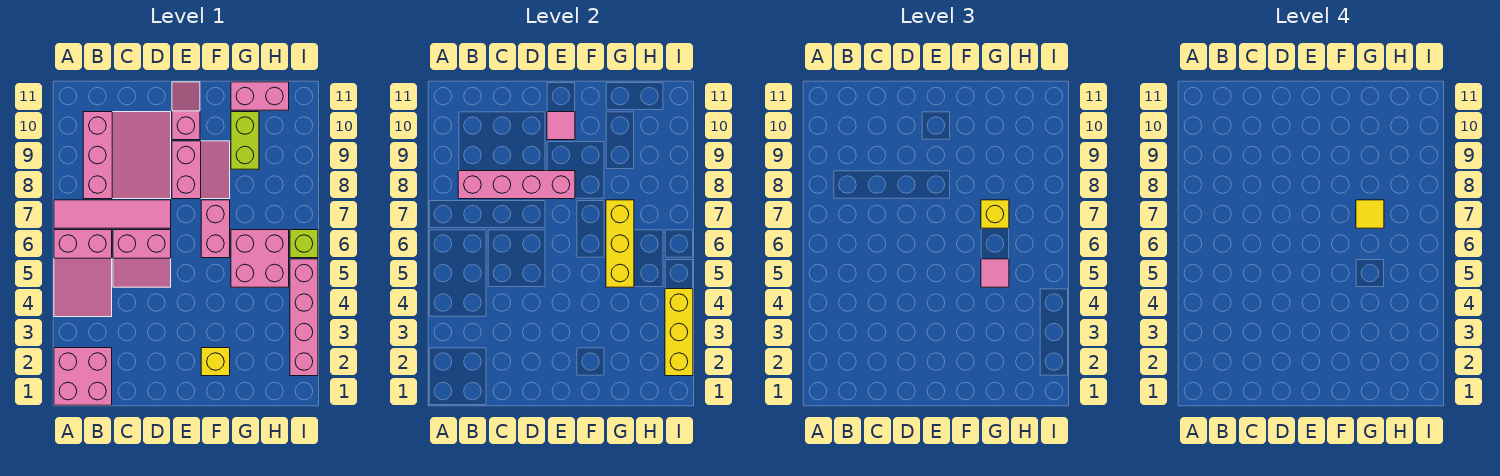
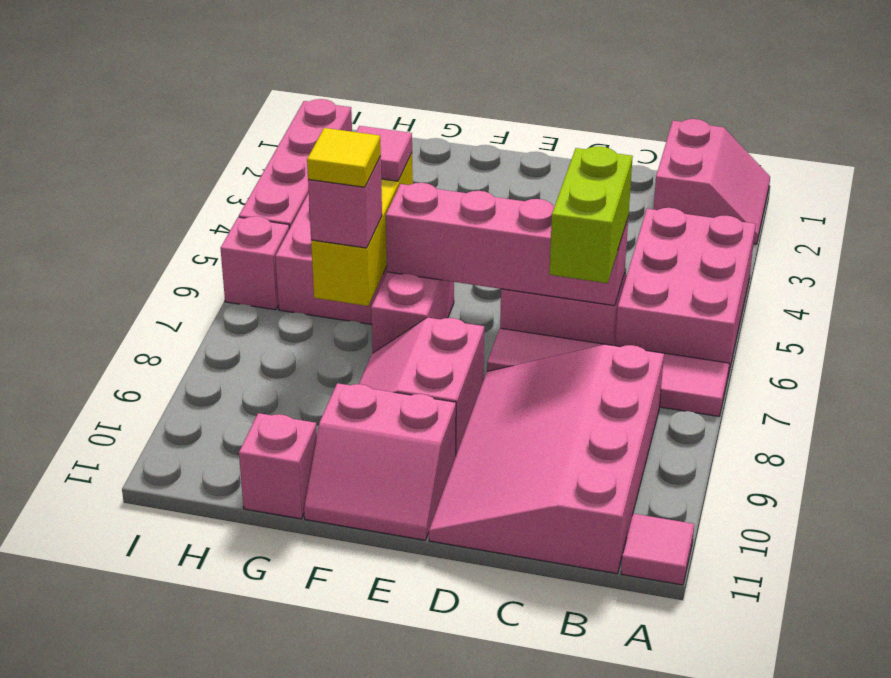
pink 2x2 brick [54,348,112,405] -> pink 2x2 slope [653,119,770,244]
pink 2x3 slope [54,230,112,317] -> pink 2x3 brick [615,208,756,375]
pink 3x3 slope [83,112,171,199] -> pink 3x4 slope [429,345,664,574]
pink 1x4 brick [458,171,575,199] -> pink 1x4 brick moved to [386,183,628,306]
pink 1x2 slope [172,82,200,140] -> pink 2x2 slope [304,383,456,540]
pink 1x1 tile [547,112,575,140] -> pink 1x1 tile moved to [621,514,694,585]
yellow 1x1 brick [201,348,230,376] -> none
yellow 1x1 brick [981,200,1009,228] -> pink 1x1 brick [308,156,382,248]
lime 1x2 brick [231,112,259,169] -> lime 1x2 brick moved to [549,146,633,283]
pink 1x2 brick [231,82,289,110] -> pink 1x1 brick [239,413,317,519]
yellow 1x3 brick [665,289,693,376] -> none
lime 1x1 brick [290,230,318,258] -> pink 1x1 brick [220,216,289,310]

